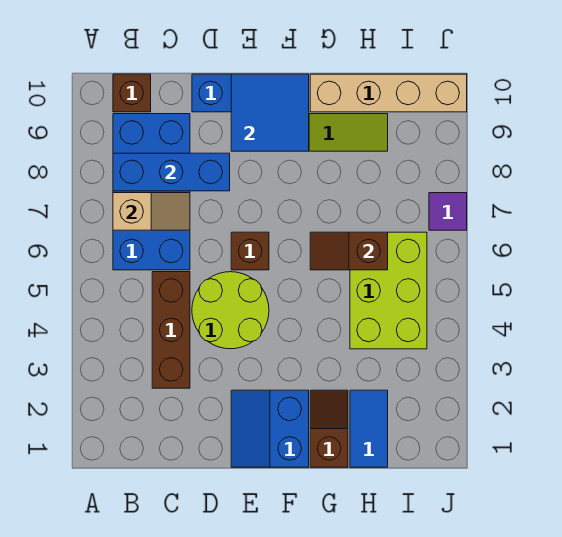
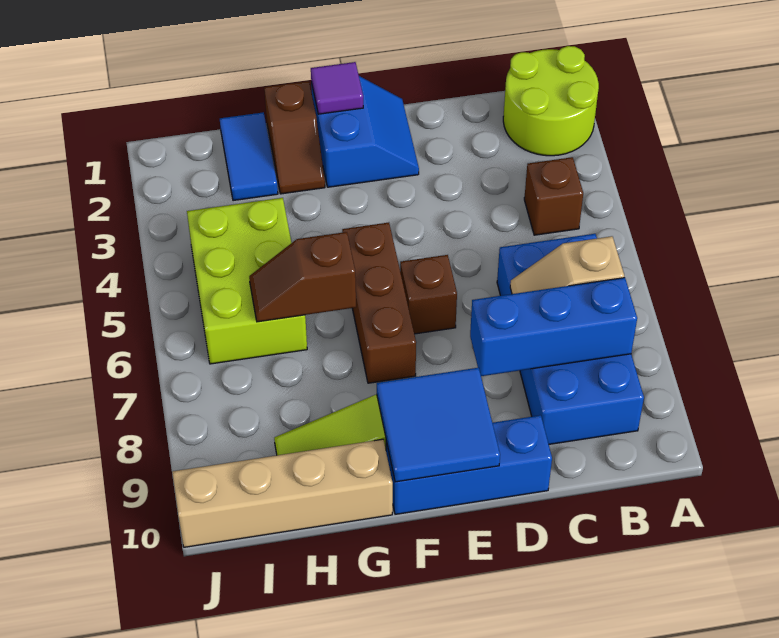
brown 1x1 brick [113,74,151,112] -> brown 1x1 brick moved to [524,157,583,235]
brown 1x3 brick [152,272,190,388] -> brown 1x3 brick moved to [342,223,416,383]
lime 2x2 round brick [192,272,269,349] -> lime 2x2 round brick moved to [503,46,599,156]
brown 1x2 slope [310,232,388,270] -> brown 1x2 slope turned to [249,232,356,322]
purple 1x1 tile [429,193,467,230] -> purple 1x1 tile moved to [311,62,363,114]

